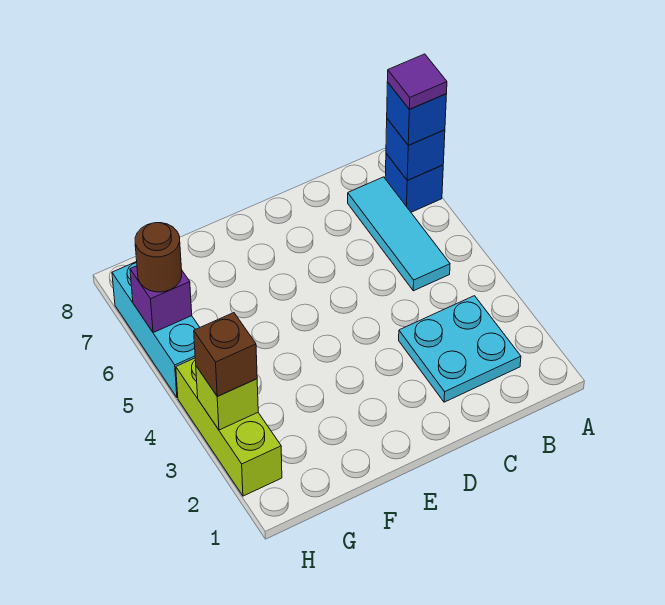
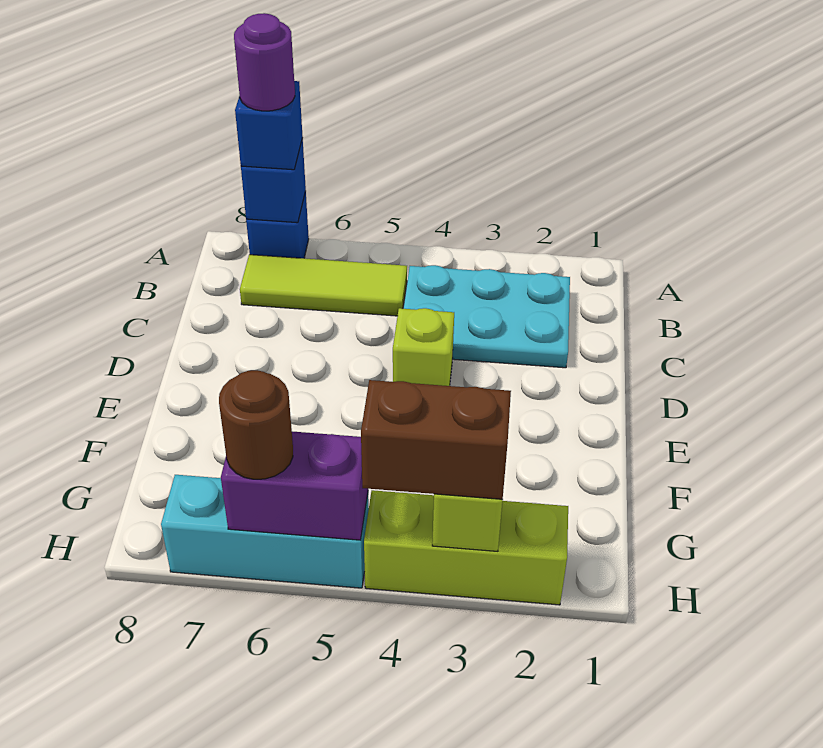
purple 1x1 tile [387,54,447,109] -> purple 1x1 round brick [234,13,295,111]
cyan 2x2 plate [399,296,521,402] -> cyan 2x3 plate [403,265,570,368]
cyan 1x3 tile [348,177,450,291] -> lime 1x3 tile [240,255,407,316]
none -> lime 1x1 brick [393,308,454,386]
brown 1x1 brick [194,313,257,396] -> brown 1x2 brick [361,380,511,499]
purple 1x1 brick [130,266,192,333] -> purple 1x2 brick [221,431,368,540]

